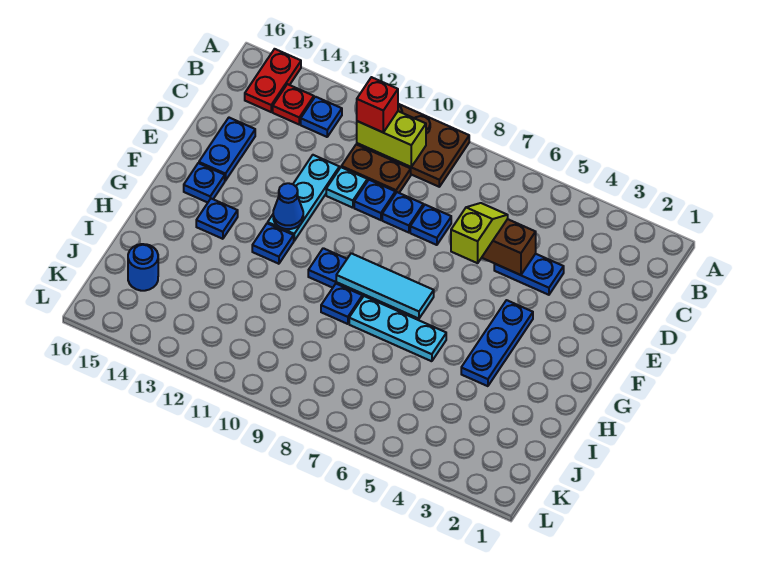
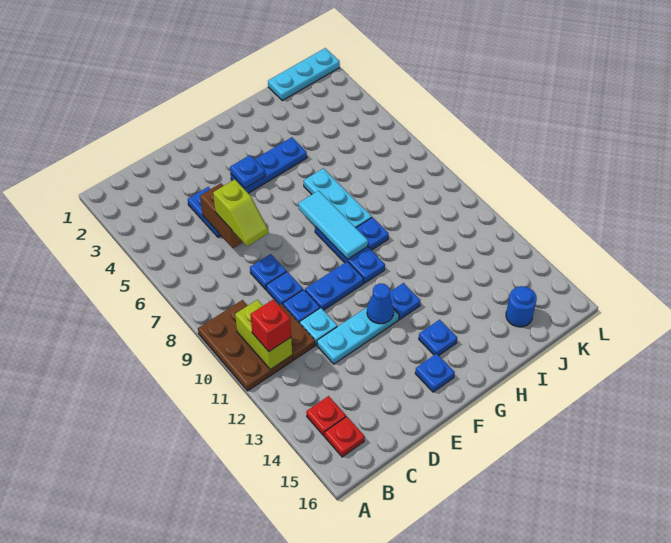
red 1x2 plate [245,49,301,112] -> red 1x1 plate [325,416,365,457]
blue 1x1 plate [301,97,342,137] -> blue 1x1 plate moved to [230,155,265,188]
lime 1x2 slope [451,203,508,263] -> lime 1x2 slope turned to [213,179,269,246]
blue 1x2 plate [199,118,255,181] -> blue 1x2 plate moved to [305,261,364,310]
none -> cyan 1x3 plate [268,48,340,101]

